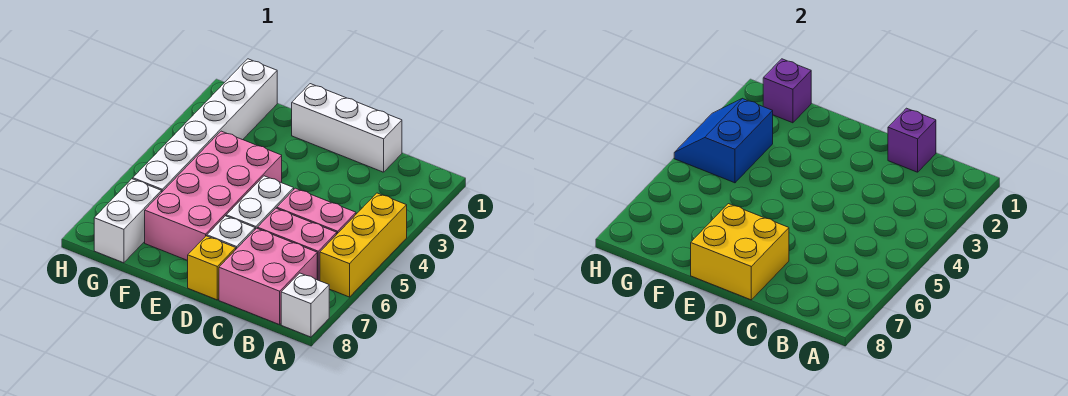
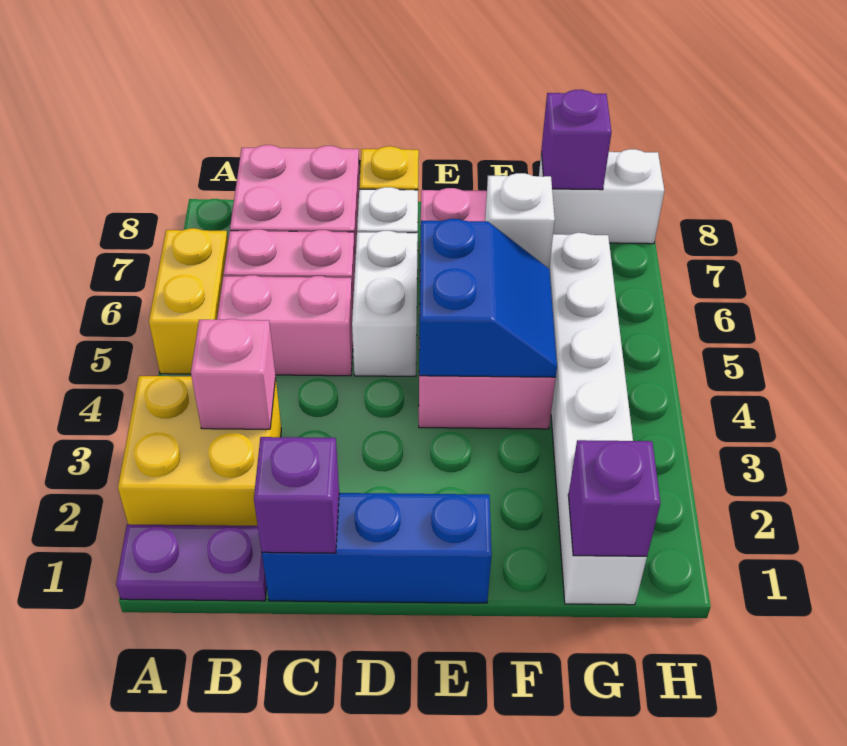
none -> purple 1x2 plate [116,524,267,601]
yellow 1x3 brick [320,193,407,297] -> yellow 1x2 brick [149,228,228,374]
white 1x1 brick [281,273,329,337] -> white 1x1 brick moved to [485,173,555,268]
none -> pink 1x1 brick [191,319,276,429]
white 1x3 brick [292,84,402,172] -> blue 1x3 brick [262,493,492,603]
yellow 2x2 brick [691,204,789,300] -> yellow 2x2 brick moved to [118,376,281,526]
blue 2x2 slope [674,98,773,183] -> blue 2x2 slope moved to [419,219,557,377]
white 1x2 brick [94,179,162,263] -> white 1x2 brick turned to [539,149,664,244]
none -> purple 1x1 brick [541,90,612,190]

